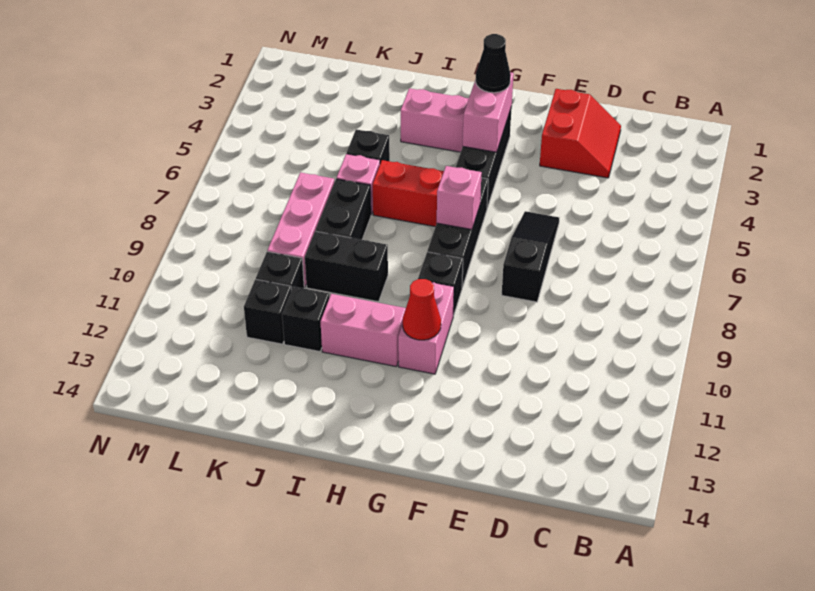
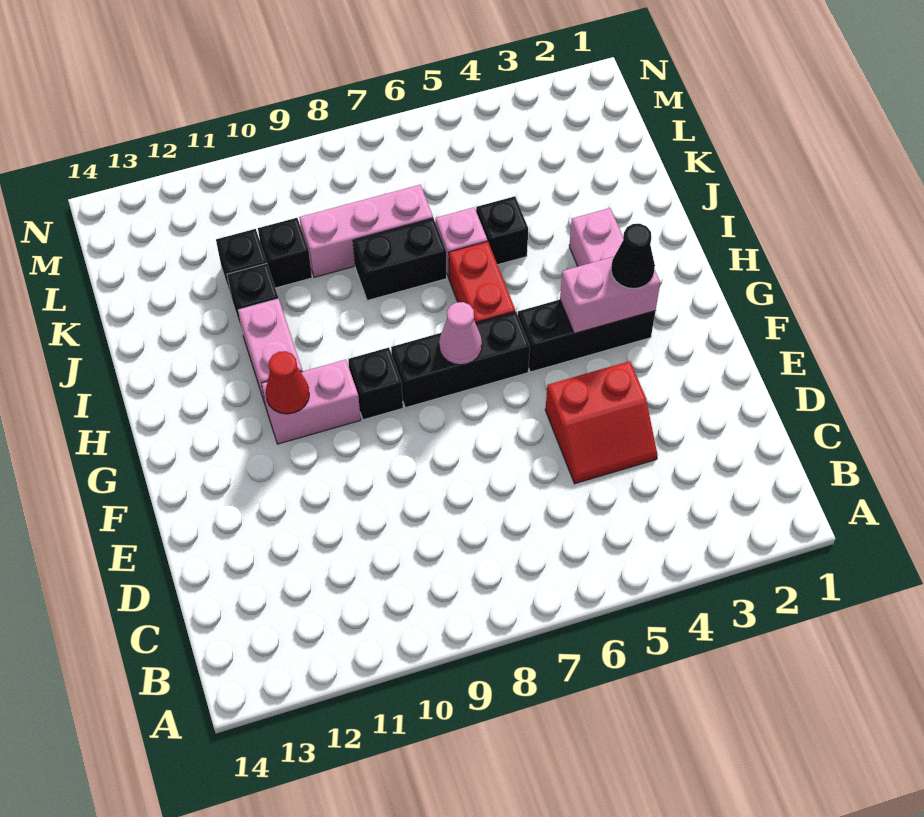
red 2x2 slope [540,89,621,178] -> red 2x2 slope moved to [545,361,658,484]
black 1x3 slope [502,211,559,302] -> none
pink 1x1 brick [437,166,482,230] -> pink 1x1 cone [439,302,482,365]
black 1x2 brick [305,231,388,302] -> none

